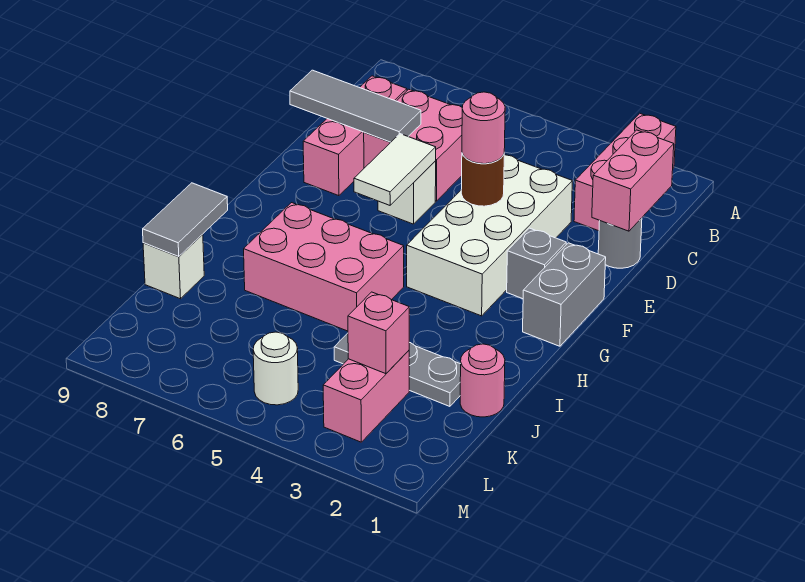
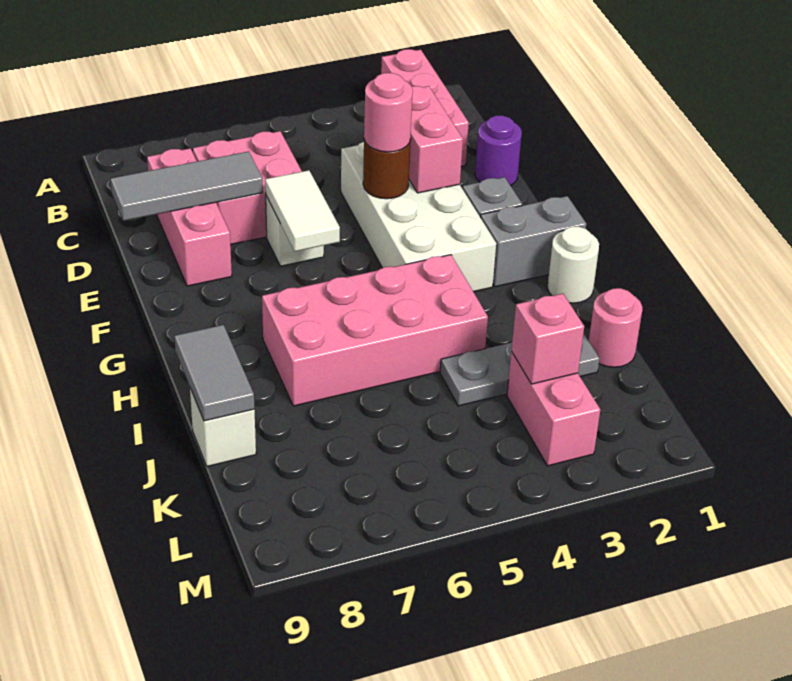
pink 1x2 brick [592,130,674,231] -> pink 1x2 brick moved to [409,86,463,193]
grey 1x1 round brick [598,218,642,268] -> purple 1x1 round brick [475,116,522,186]
grey 1x2 brick [523,243,606,346] -> grey 1x2 brick turned to [481,196,586,287]
pink 2x3 brick [244,203,404,331] -> pink 2x4 brick [262,255,488,406]
white 1x1 round brick [253,332,298,405] -> white 1x1 round brick moved to [547,226,599,303]

